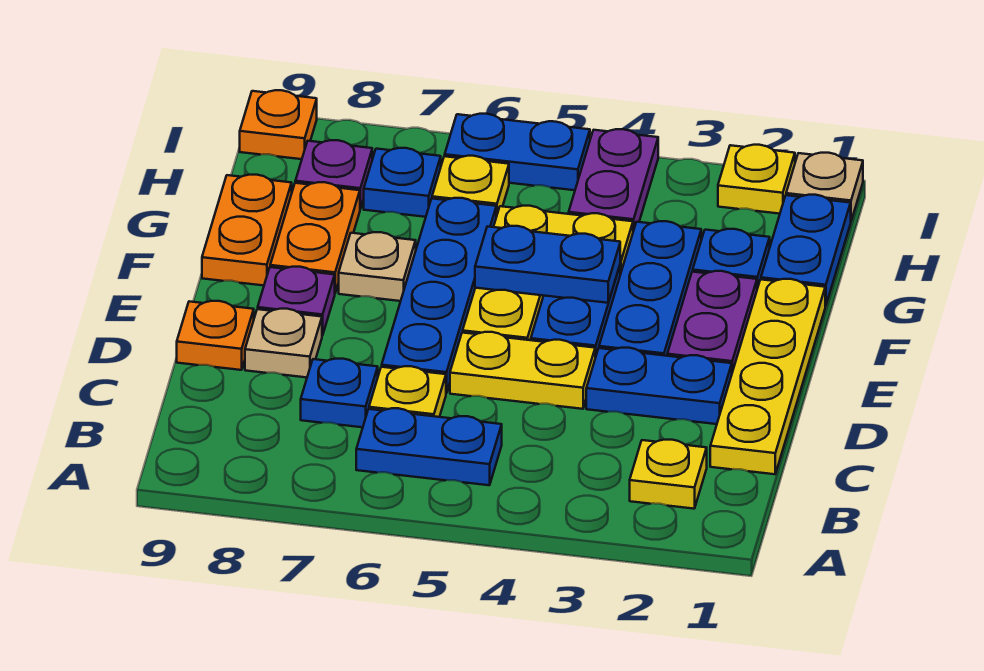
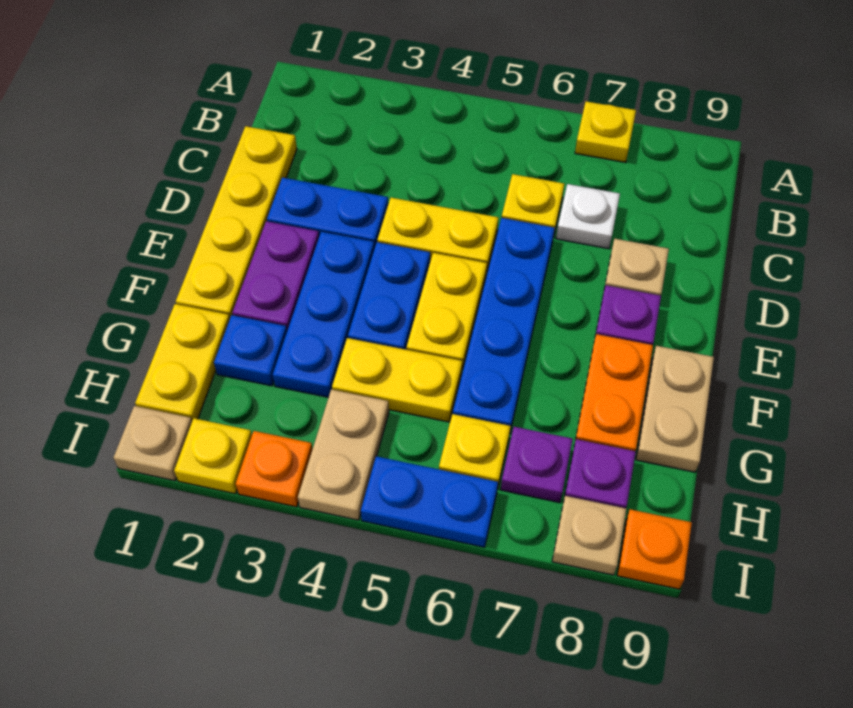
yellow 1x1 plate [630,440,707,509] -> yellow 1x1 plate moved to [575,101,636,162]
blue 1x2 plate [356,408,502,485] -> none
blue 1x1 plate [301,359,378,427] -> white 1x1 plate [556,184,620,249]
orange 1x1 plate [177,301,254,370] -> orange 1x1 plate moved to [236,431,313,507]
blue 1x2 plate [475,226,620,303] -> none
tan 1x1 plate [339,232,416,301] -> tan 1x1 plate moved to [552,496,626,575]
orange 1x2 plate [202,175,292,286] -> tan 1x2 plate [636,346,714,472]
blue 1x2 plate [761,195,851,306] -> yellow 1x2 plate [135,304,230,421]
purple 1x2 plate [569,129,658,231] -> tan 1x2 plate [298,389,389,520]
blue 1x1 plate [364,148,441,217] -> purple 1x1 plate [501,427,573,503]

